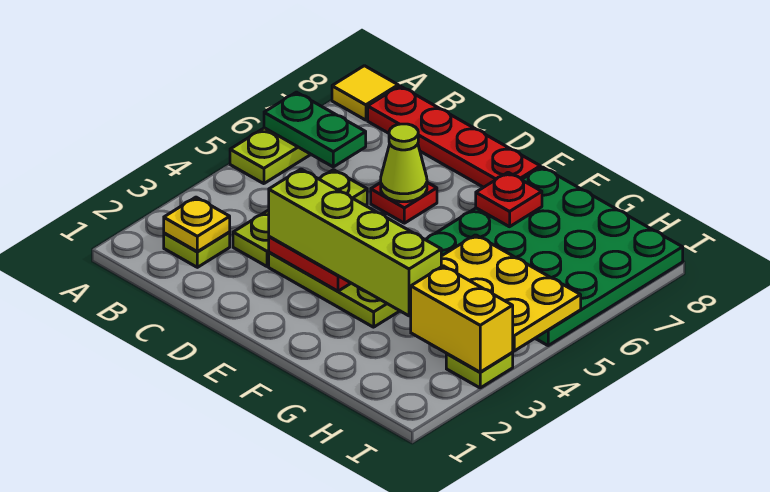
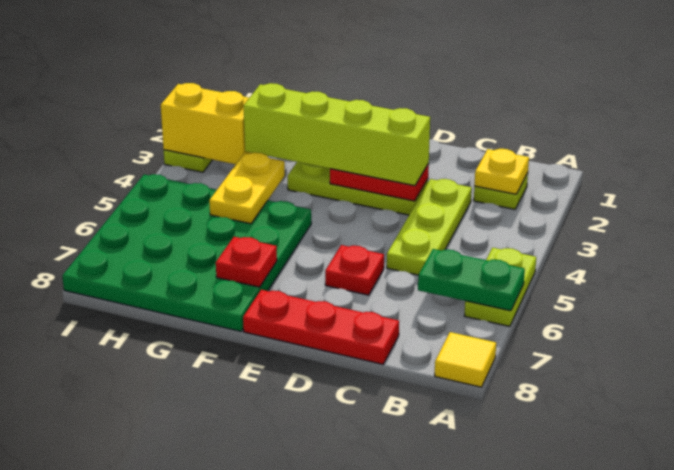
red 1x4 plate [368,86,540,187] -> red 1x3 plate [243,290,399,364]
lime 1x1 cone [381,124,427,202] -> none
yellow 2x3 plate [441,235,581,351] -> yellow 1x2 plate [209,153,285,224]

